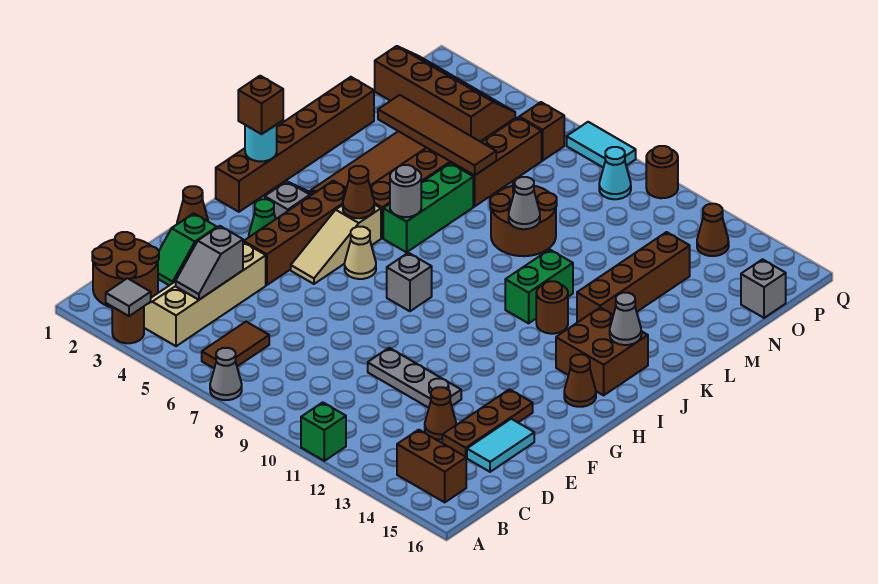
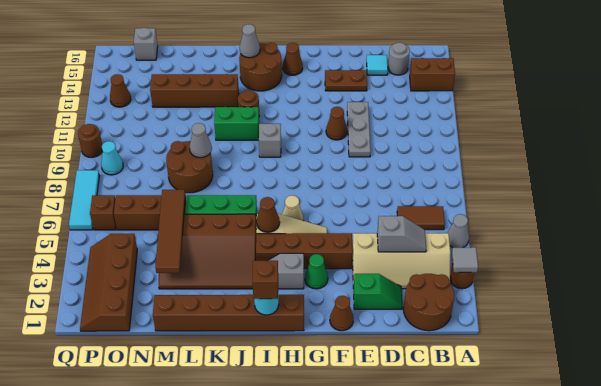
grey 1x1 cone [210,348,242,400] -> grey 1x1 cone moved to [448,214,469,248]
green 1x1 brick [301,402,346,461] -> none
brown 1x2 brick [397,430,466,502] -> brown 1x2 brick turned to [410,58,455,91]
brown 1x1 cone [425,387,456,440] -> brown 1x1 cone moved to [326,107,347,140]
brown 1x3 plate [442,389,533,457] -> brown 1x2 plate [325,70,367,91]
cyan 1x2 tile [467,419,534,472] -> cyan 1x1 tile [367,55,388,75]
grey 1x1 brick [387,253,432,311] -> grey 1x1 brick moved to [259,124,281,157]
brown 2x2 brick [556,307,648,395] -> brown 2x2 round brick [239,43,282,91]
grey 1x1 round brick [390,165,421,217] -> grey 1x1 round brick moved to [388,43,410,75]
cyan 1x2 tile [567,122,636,168] -> cyan 1x3 tile [69,170,99,230]

